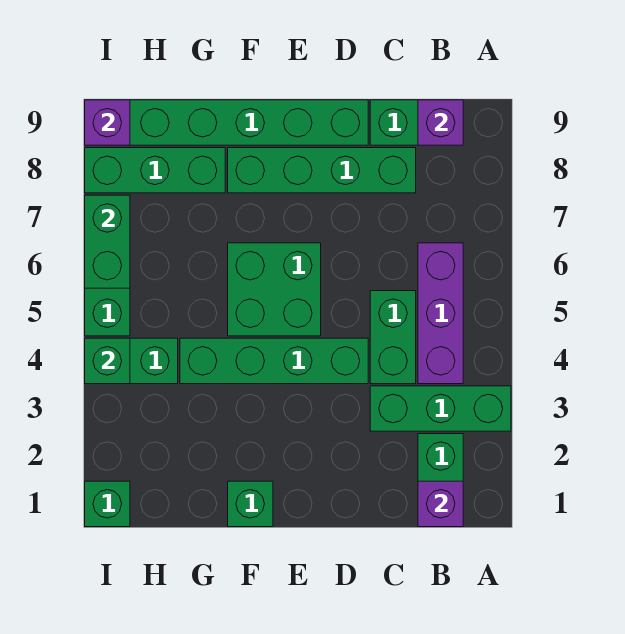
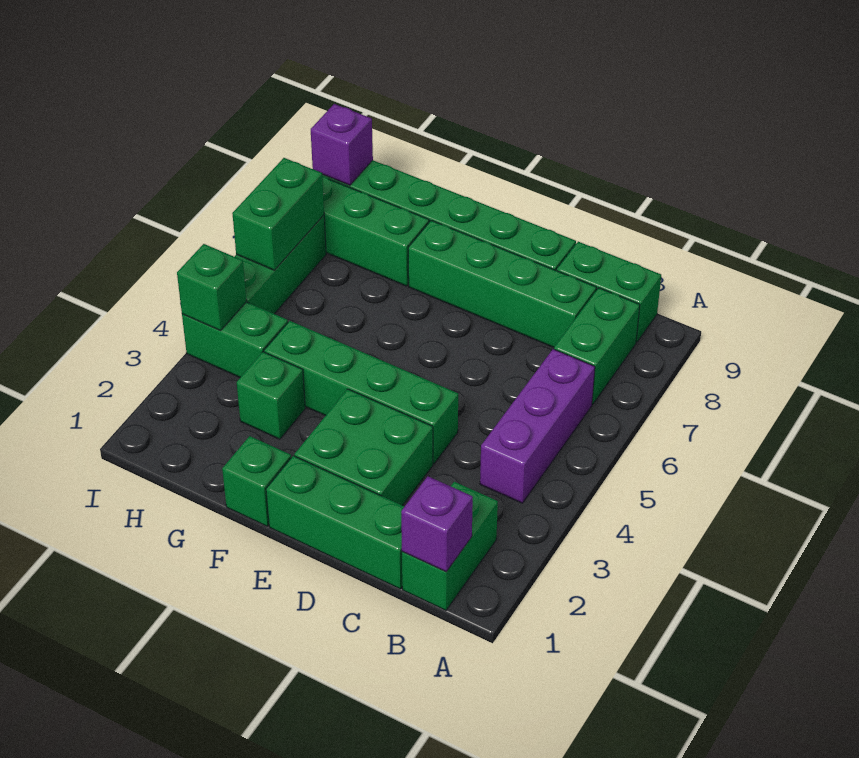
green 1x3 brick [370,386,511,431] -> green 1x3 brick moved to [266,456,405,589]
purple 1x1 brick [418,100,463,145] -> none
green 1x2 brick [370,291,416,384] -> green 1x2 brick moved to [554,288,640,404]
green 2x2 brick [228,243,321,336] -> green 2x2 brick moved to [294,389,433,506]
green 1x1 brick [85,481,130,527] -> green 1x1 brick moved to [237,352,305,439]

